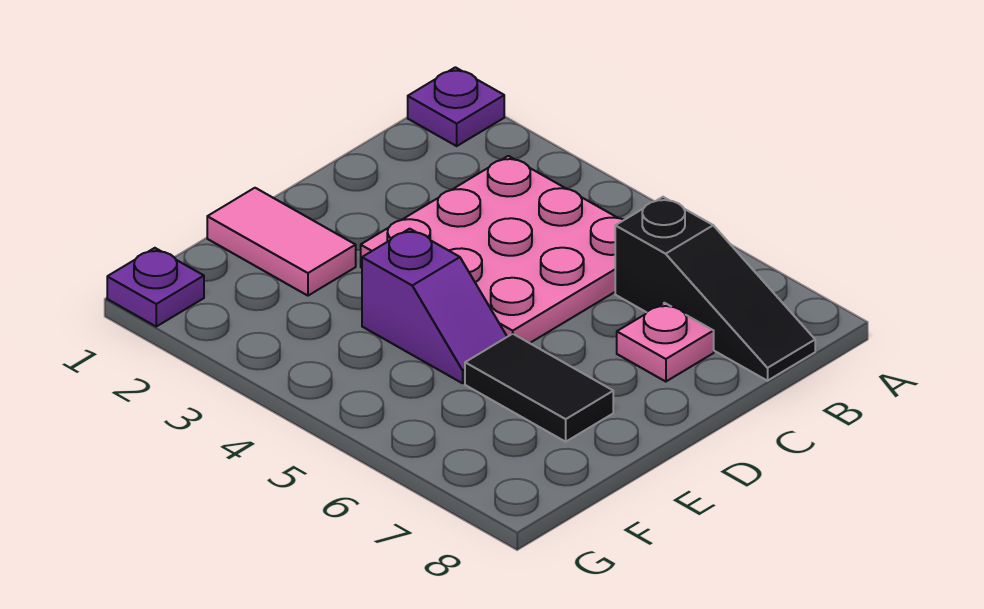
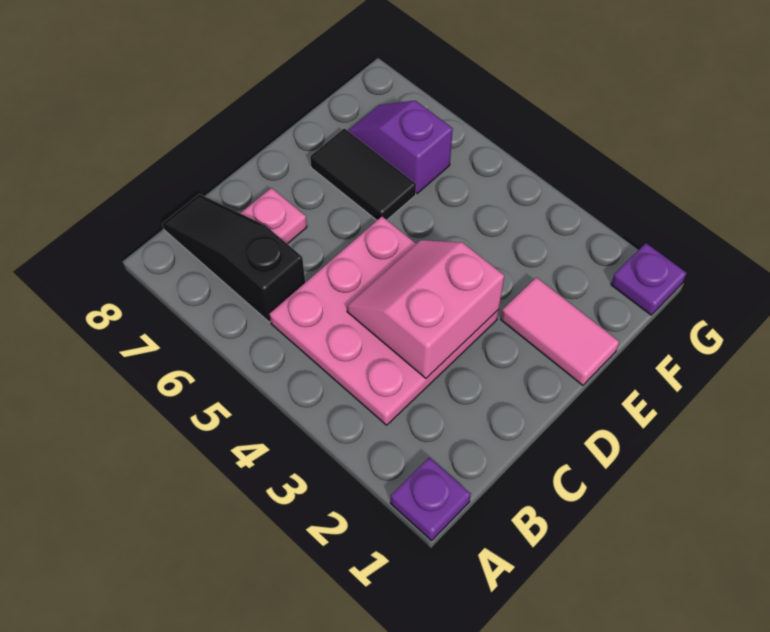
none -> pink 2x2 slope [347,240,504,378]
purple 1x2 slope [362,229,507,383] -> purple 1x2 slope moved to [348,101,453,194]

